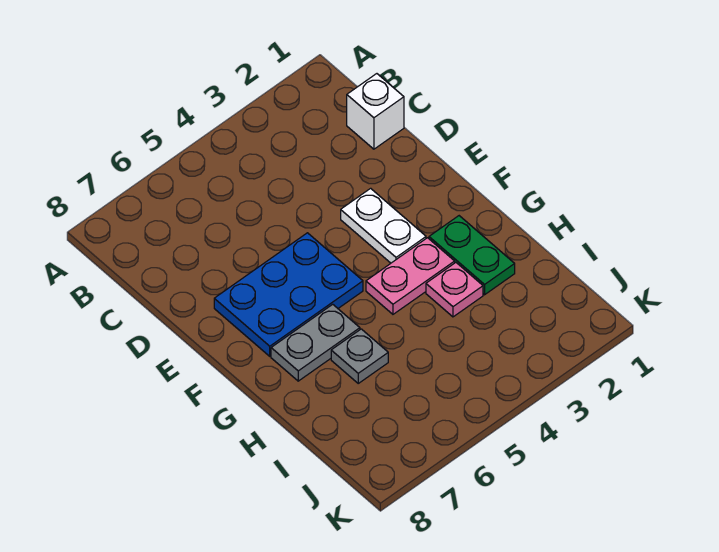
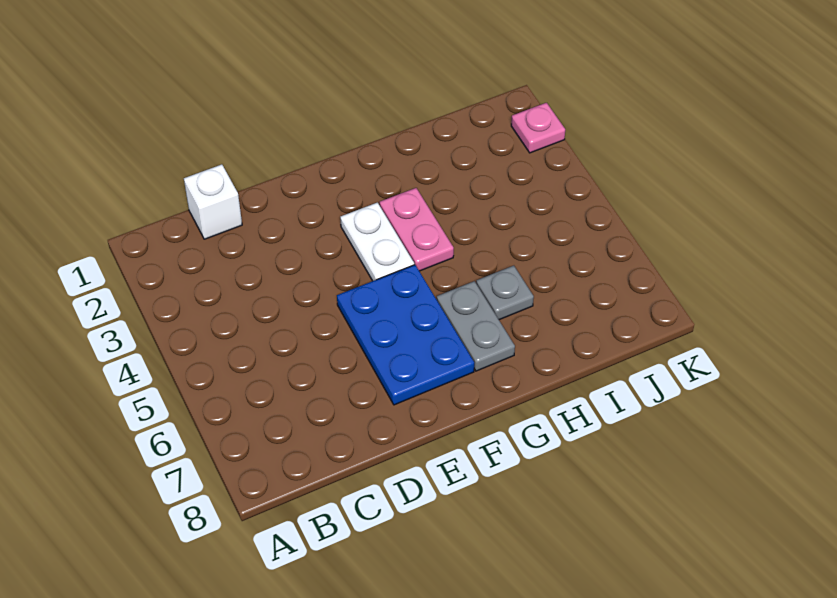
white 1x2 plate [341,188,426,263] -> white 1x2 plate turned to [340,203,414,281]
green 1x2 plate [429,216,515,295] -> none
pink 1x1 plate [426,263,483,317] -> pink 1x1 plate moved to [511,103,565,153]

